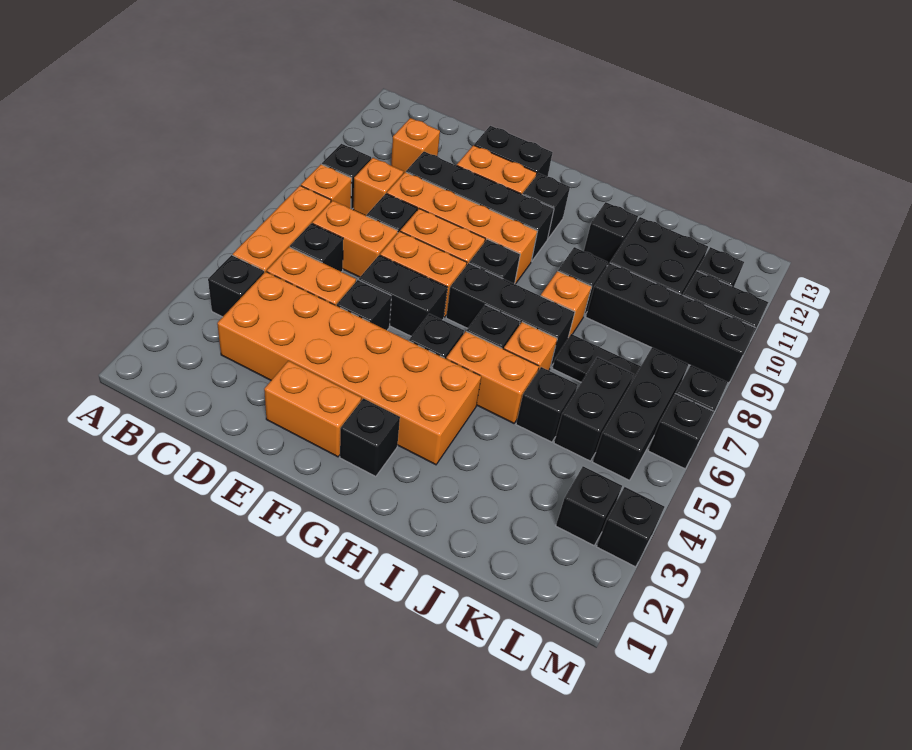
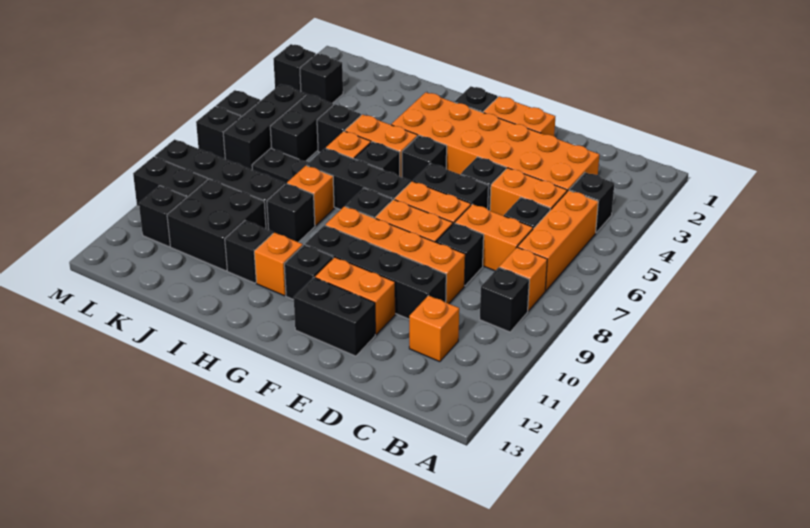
orange 1x1 brick [353,158,404,216] -> orange 1x1 brick moved to [254,233,303,296]

